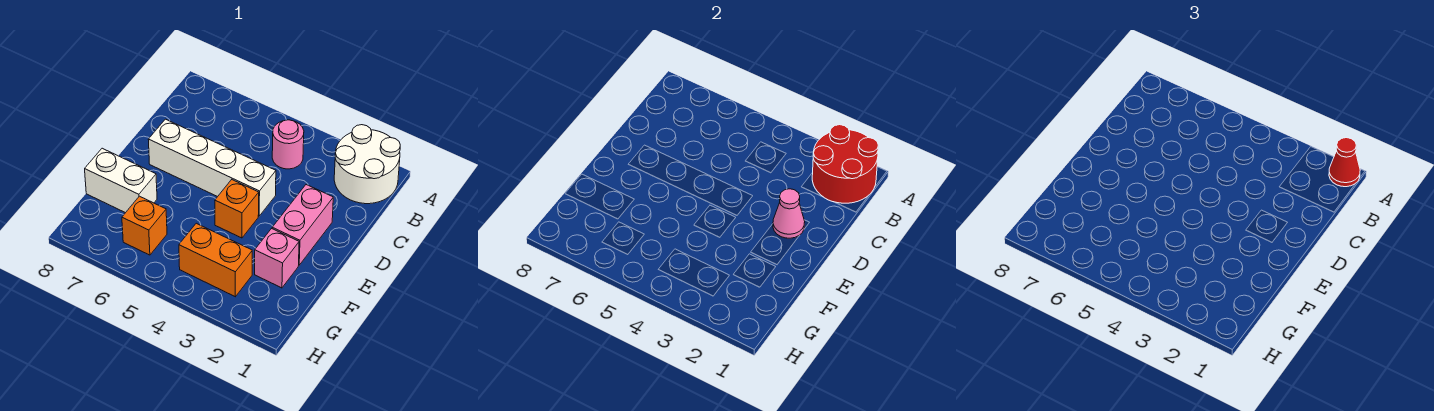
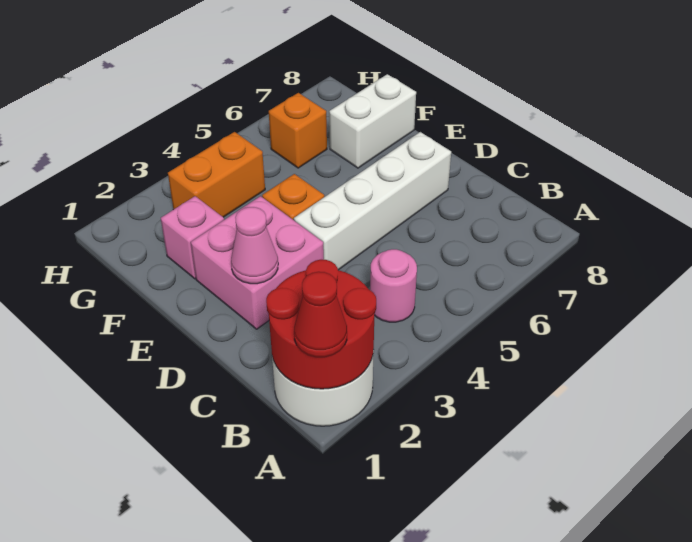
pink 1x2 brick [272,185,333,265] -> pink 2x2 brick [191,196,324,329]

